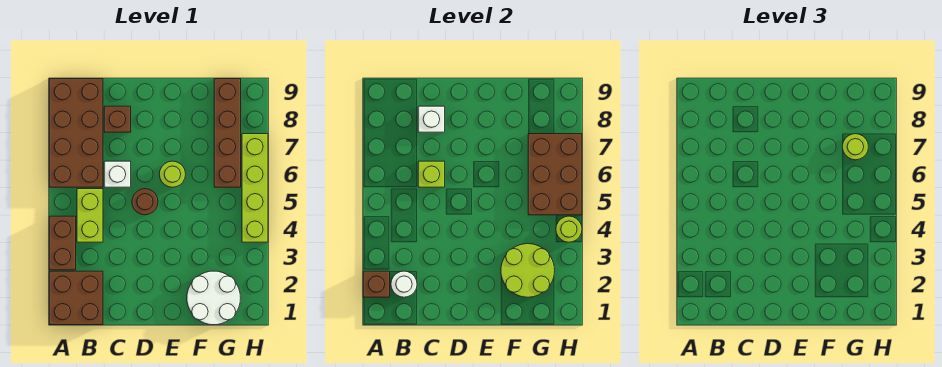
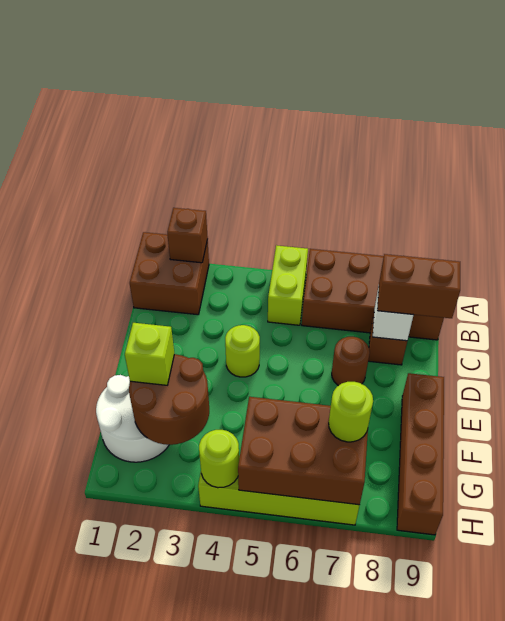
brown 1x2 brick [49,216,76,270] -> brown 1x2 brick moved to [377,254,460,318]
white 1x1 round brick [391,271,417,297] -> none
lime 1x2 brick [77,189,103,242] -> lime 1x2 brick turned to [268,245,308,325]
white 1x1 brick [104,161,131,187] -> none
lime 1x1 brick [418,161,445,187] -> lime 1x1 brick moved to [125,323,174,385]
brown 1x1 round brick [132,189,158,215] -> brown 1x1 round brick moved to [332,337,370,386]
lime 1x1 round brick [159,161,186,187] -> lime 1x1 round brick moved to [225,325,260,377]
lime 2x2 round brick [501,244,555,297] -> brown 2x2 round brick [129,354,209,445]
brown 1x4 brick [214,79,241,187] -> brown 1x4 brick turned to [397,373,444,535]

